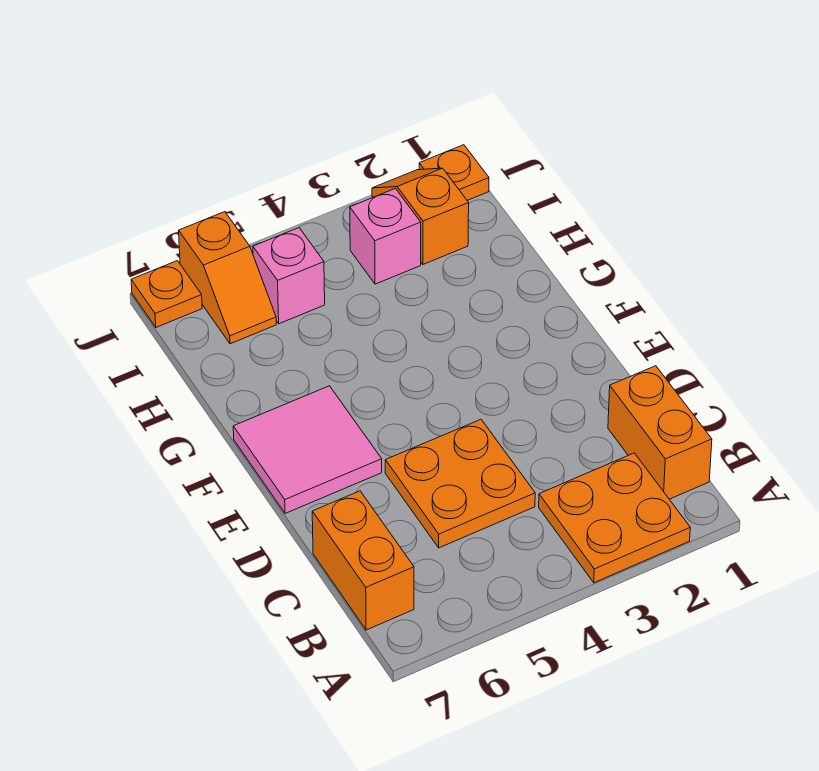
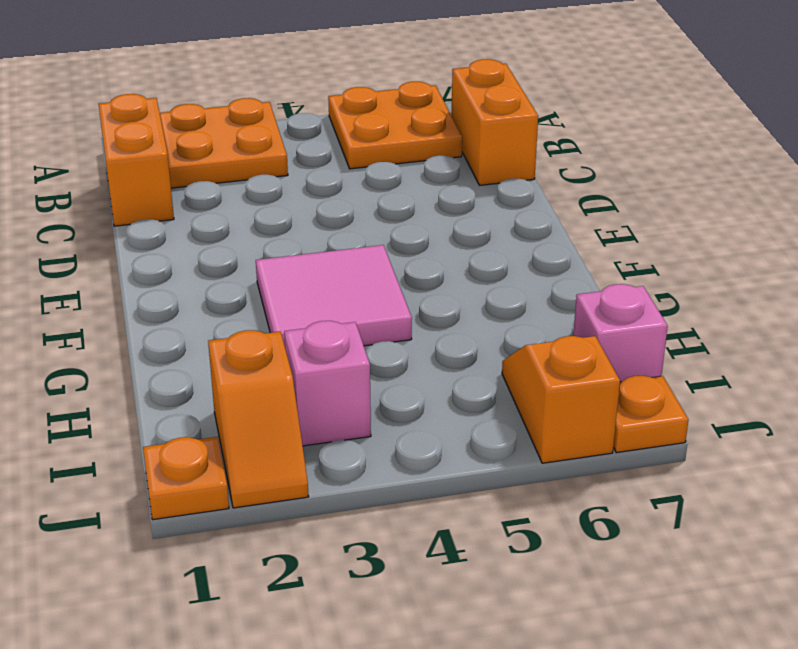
orange 2x2 plate [385,419,535,548] -> orange 2x2 plate moved to [328,82,462,169]
pink 2x2 tile [233,386,382,513] -> pink 2x2 tile moved to [256,245,412,346]
pink 1x1 brick [253,228,325,324] -> pink 1x1 brick moved to [573,284,668,382]

